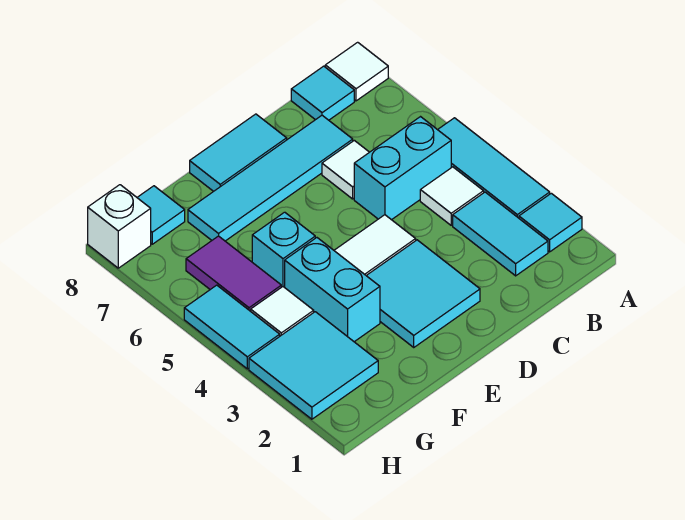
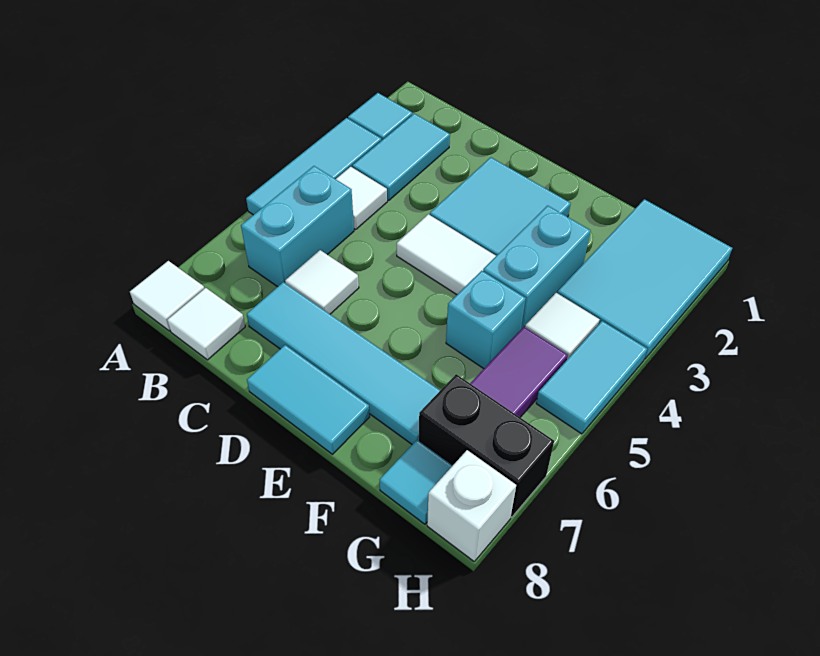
cyan 1x2 brick [354,117,451,220] -> cyan 1x2 brick turned to [241,166,354,287]
cyan 1x1 tile [291,66,354,120] -> white 1x1 tile [167,288,245,360]
cyan 2x2 tile [249,312,378,419] -> cyan 2x3 tile [557,199,732,359]
none -> black 1x2 brick [419,374,554,517]

